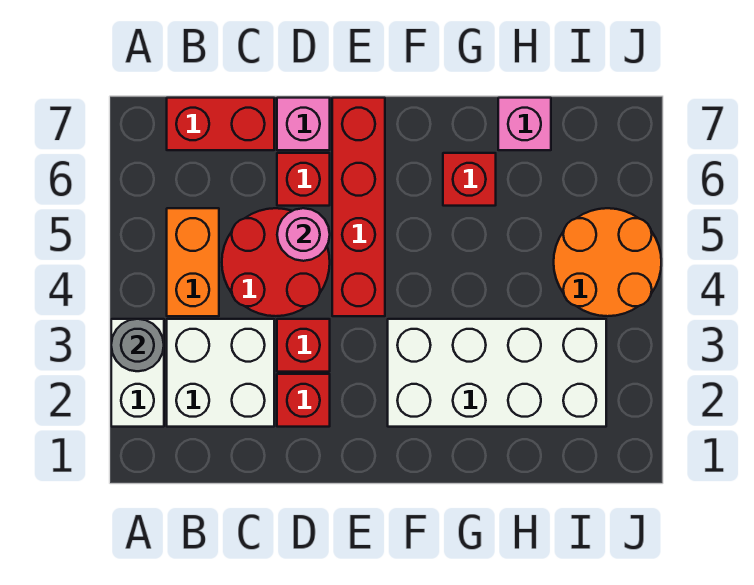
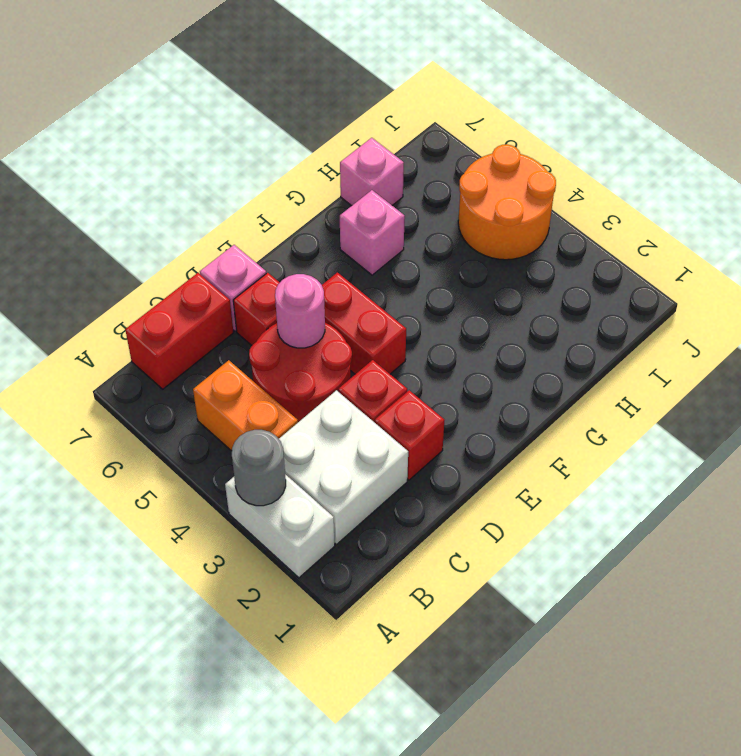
red 1x4 brick [332,98,385,316] -> red 1x2 brick [322,273,406,374]
white 2x4 brick [388,319,606,427] -> none
red 1x1 brick [443,153,496,206] -> pink 1x1 brick [340,190,405,275]

